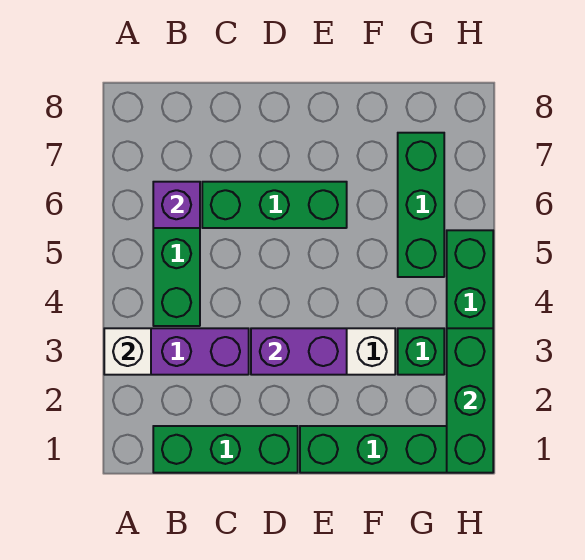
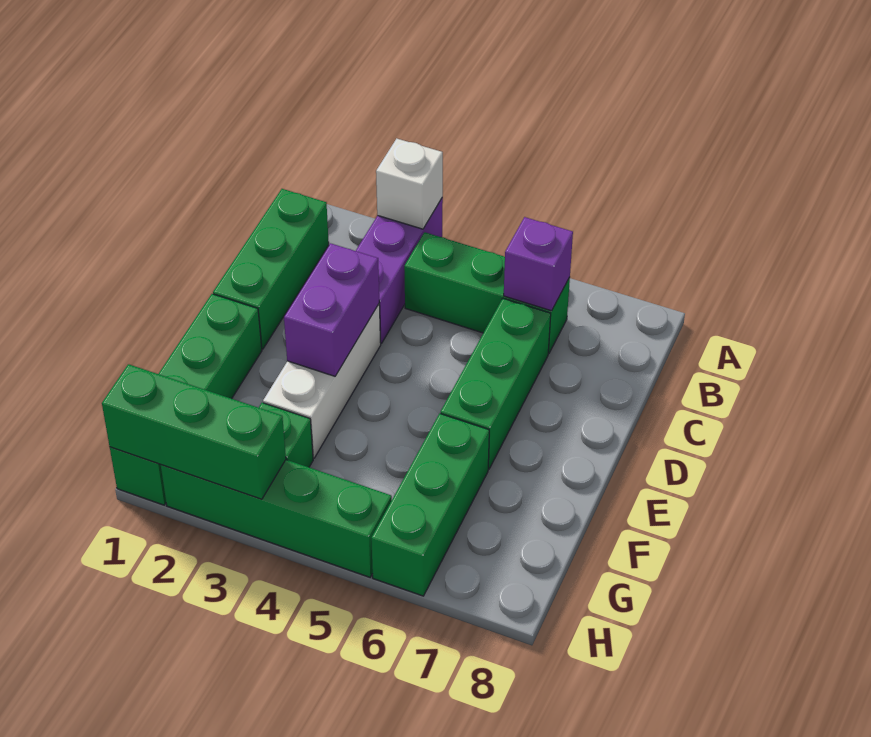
green 1x3 brick [398,133,444,277] -> green 1x3 brick turned to [371,414,489,596]

